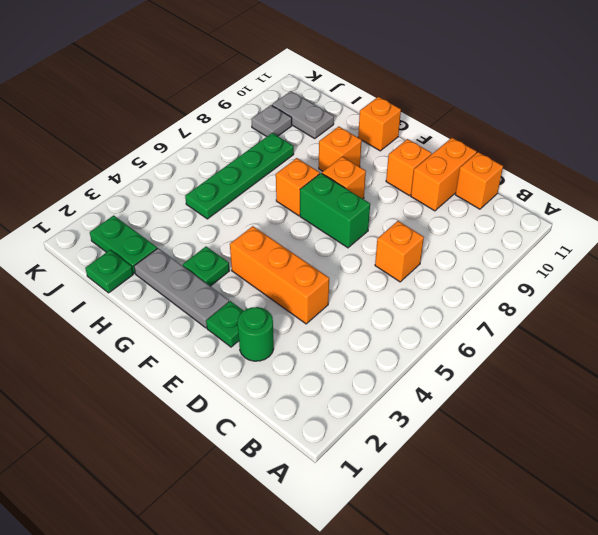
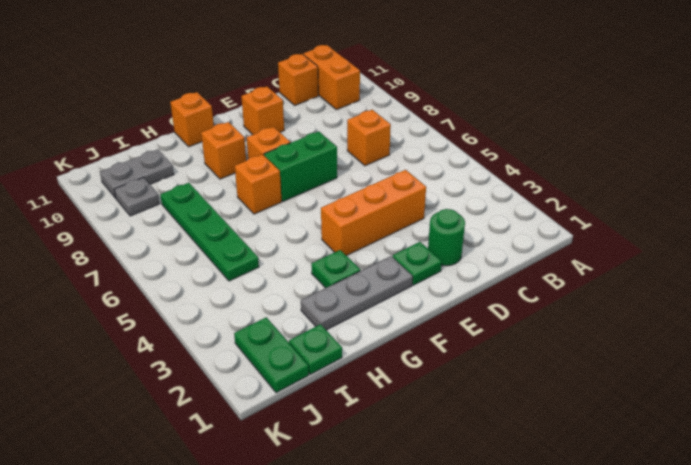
orange 1x2 brick [411,138,477,211] -> orange 1x2 brick moved to [303,45,360,110]
green 1x2 plate [90,215,157,273] -> green 1x2 plate turned to [234,317,309,393]

